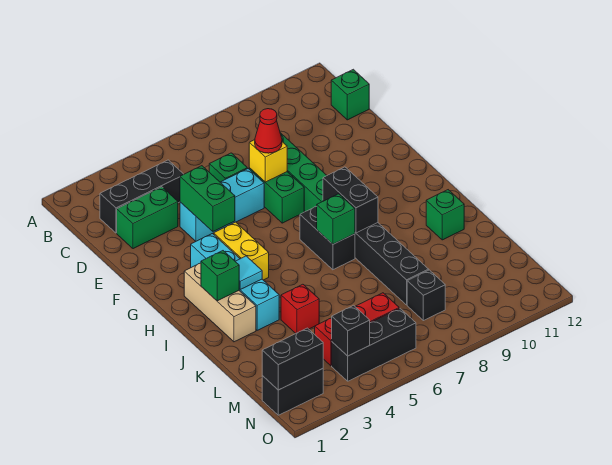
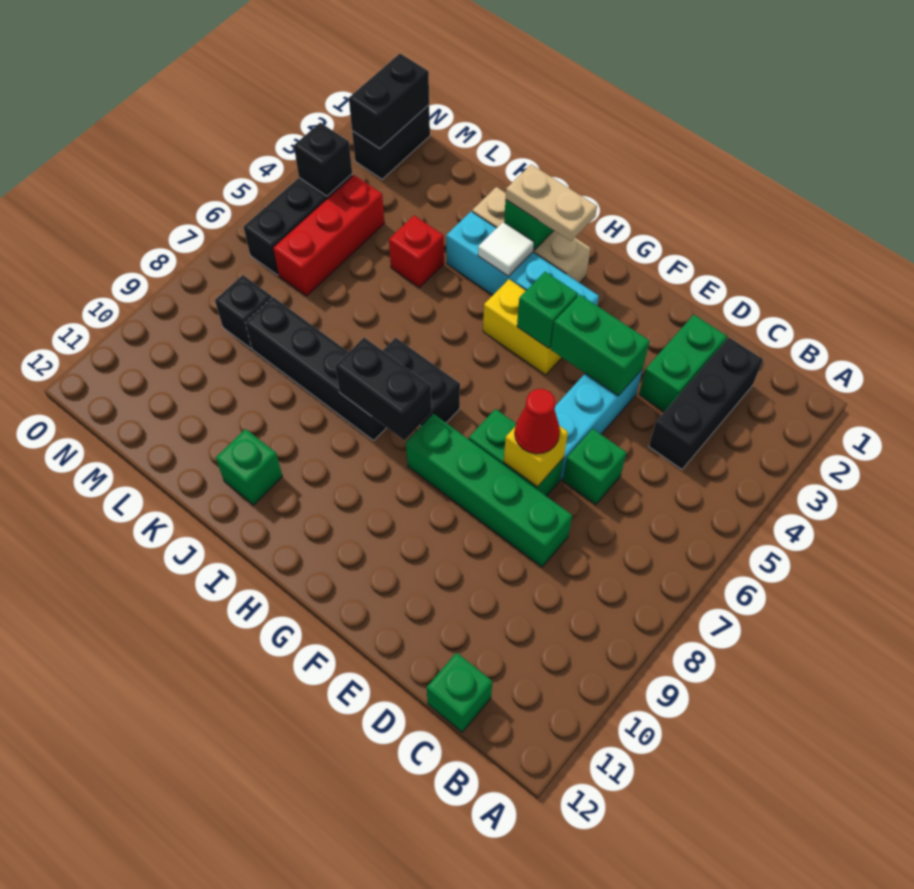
none -> tan 1x2 plate [506,164,597,241]
cyan 1x1 tile [235,256,262,289] -> white 1x1 tile [478,222,534,276]
green 1x1 brick [316,194,355,244] -> green 1x1 brick moved to [517,272,578,348]

